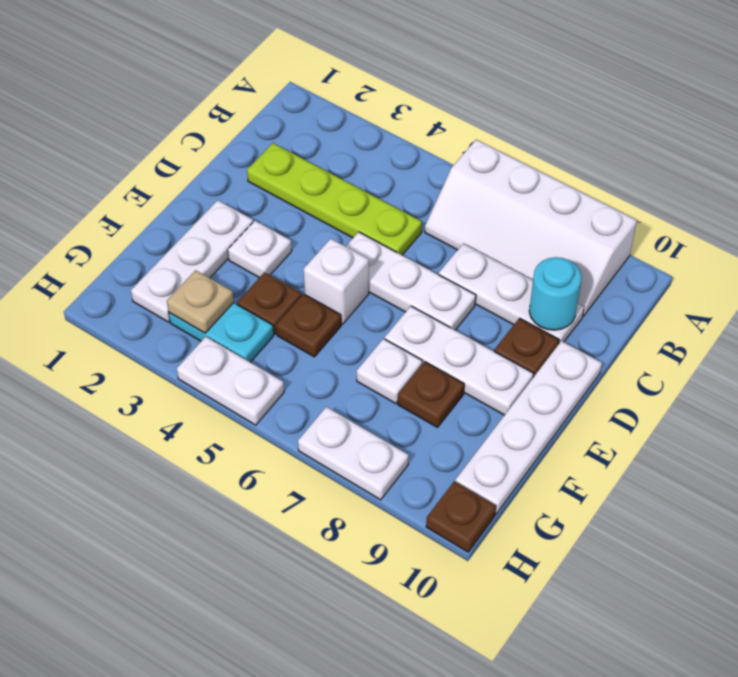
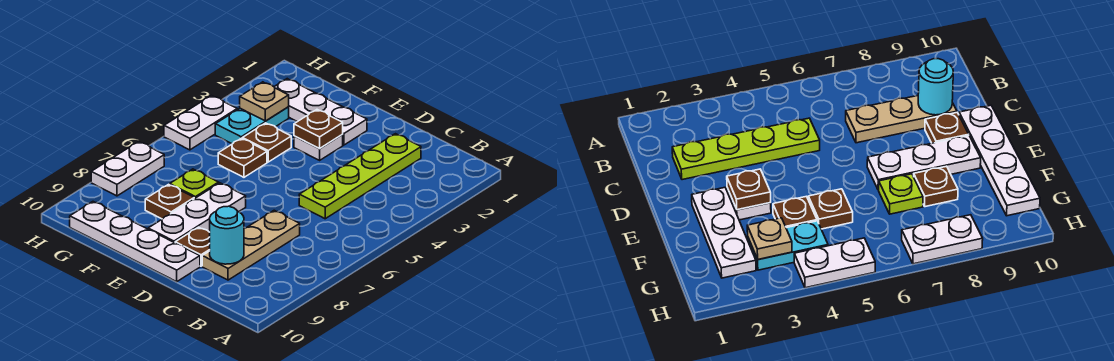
white 2x4 slope [425,140,637,316] -> none
white 1x3 plate [439,243,584,343] -> tan 1x3 plate [202,210,300,280]
white 1x3 plate [346,232,476,330] -> none
white 1x1 brick [304,239,369,324] -> none
white 1x1 plate [357,339,422,403] -> lime 1x1 plate [170,169,219,199]
brown 1x1 plate [426,481,496,552] -> brown 1x1 plate moved to [294,110,343,149]

